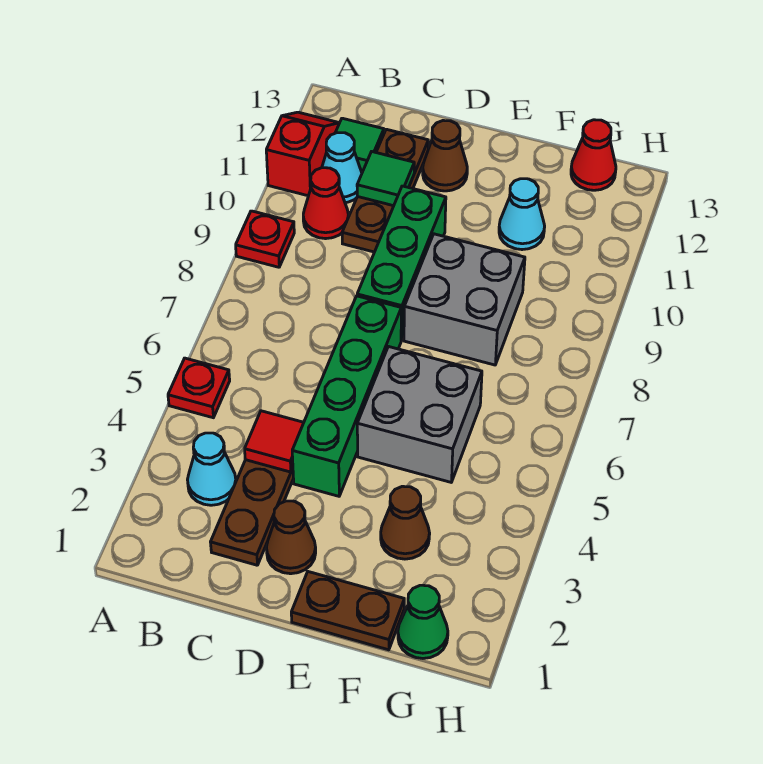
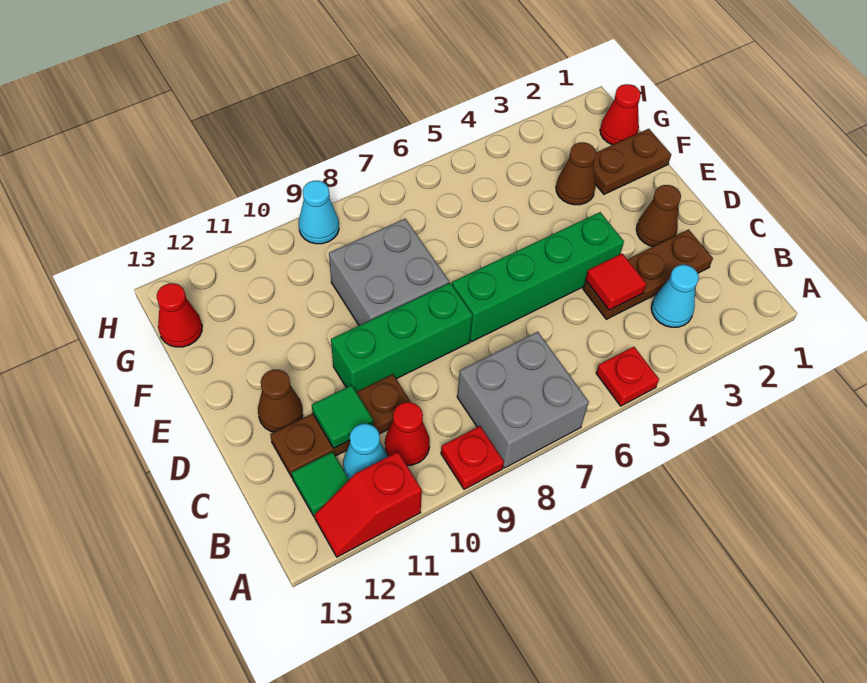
brown 1x2 plate [291,572,404,650] -> brown 1x2 plate turned to [594,129,671,194]
grey 2x2 brick [357,347,482,482] -> grey 2x2 brick moved to [457,332,589,468]
cyan 1x1 cone [499,179,545,250] -> cyan 1x1 cone moved to [299,181,339,244]
green 1x1 cone [398,585,448,658] -> red 1x1 cone [600,84,641,145]

